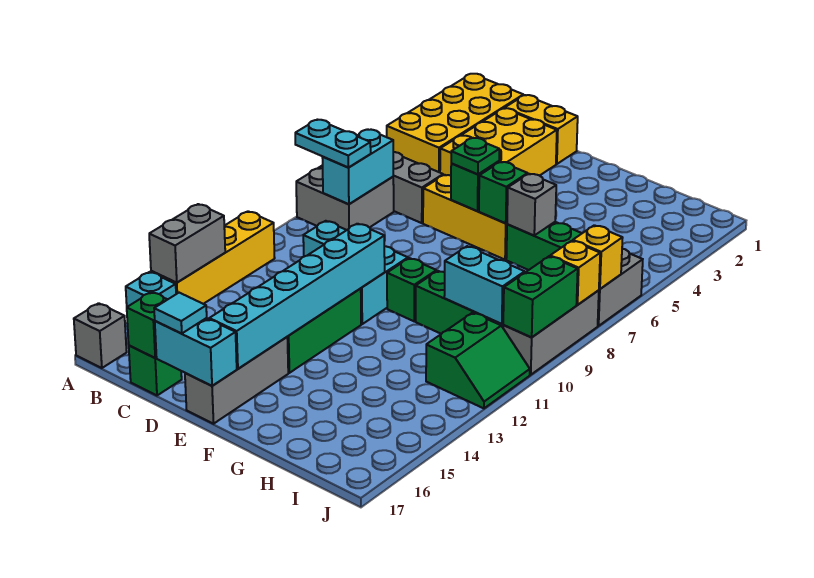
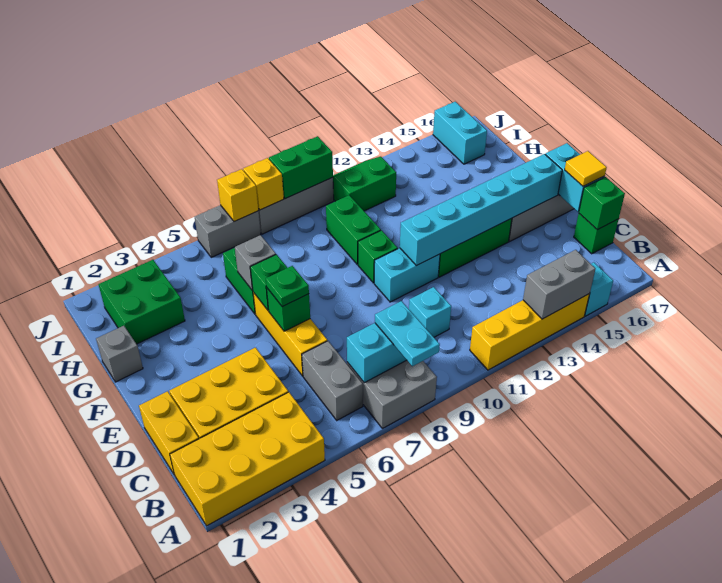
grey 1x1 brick [74,303,127,368] -> grey 1x1 brick moved to [96,326,143,382]
cyan 1x1 tile [154,293,207,334] -> yellow 1x1 tile [565,151,607,186]
none -> green 2x2 brick [98,260,185,344]
cyan 1x2 brick [444,246,525,324] -> cyan 1x2 brick moved to [433,102,487,164]

